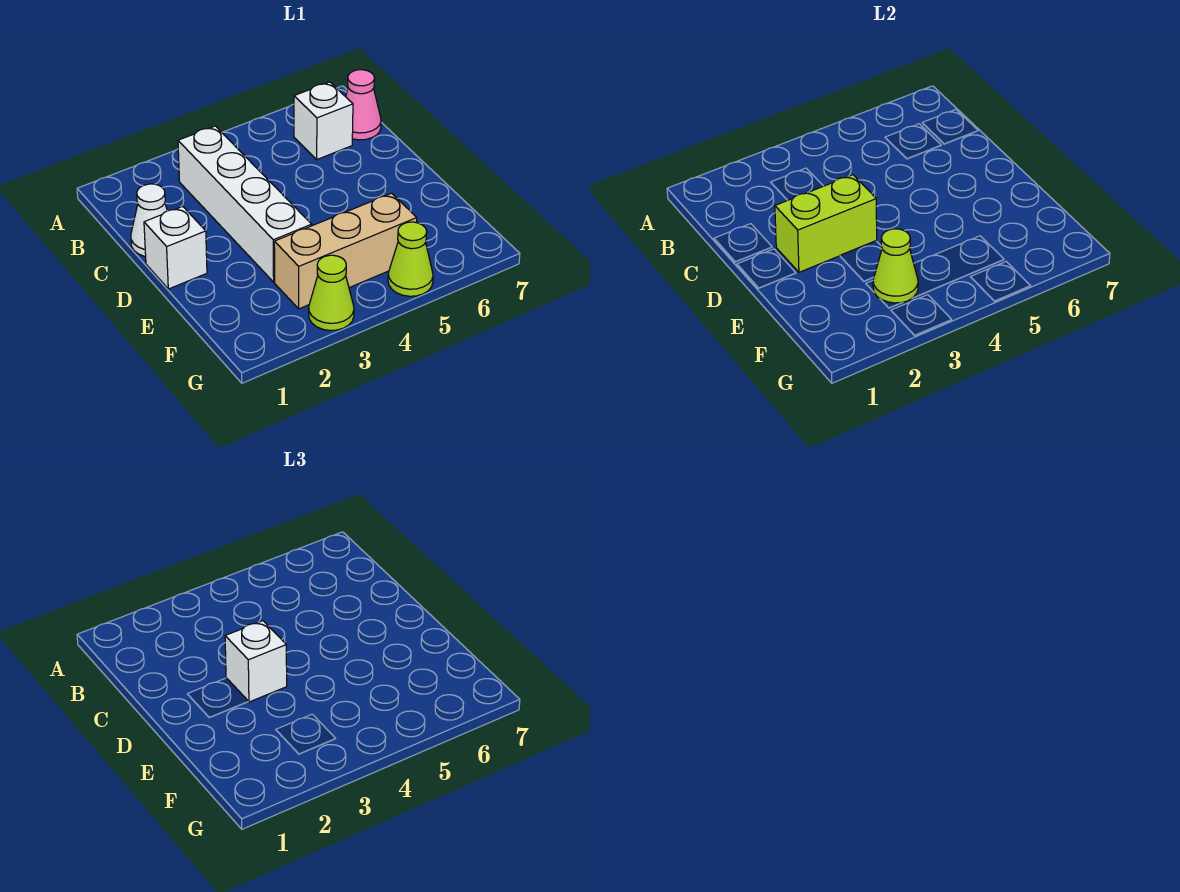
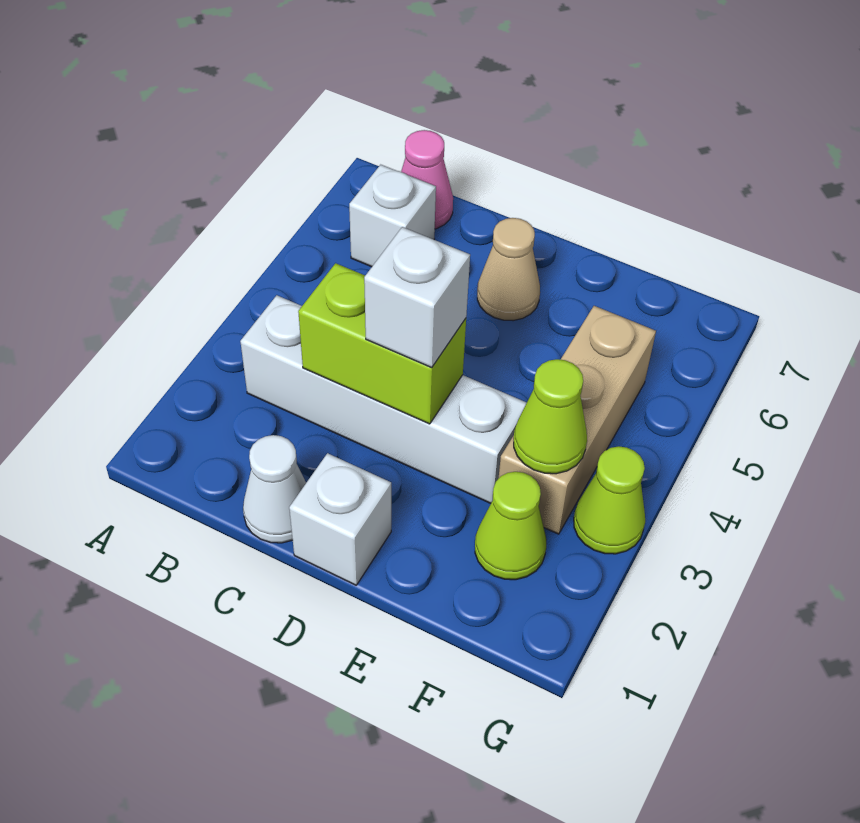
lime 1x2 brick [775,175,877,272] -> lime 1x2 brick turned to [298,263,466,424]
none -> tan 1x1 cone [477,218,540,321]
lime 1x1 cone [388,222,433,296] -> lime 1x1 cone moved to [475,472,546,580]

